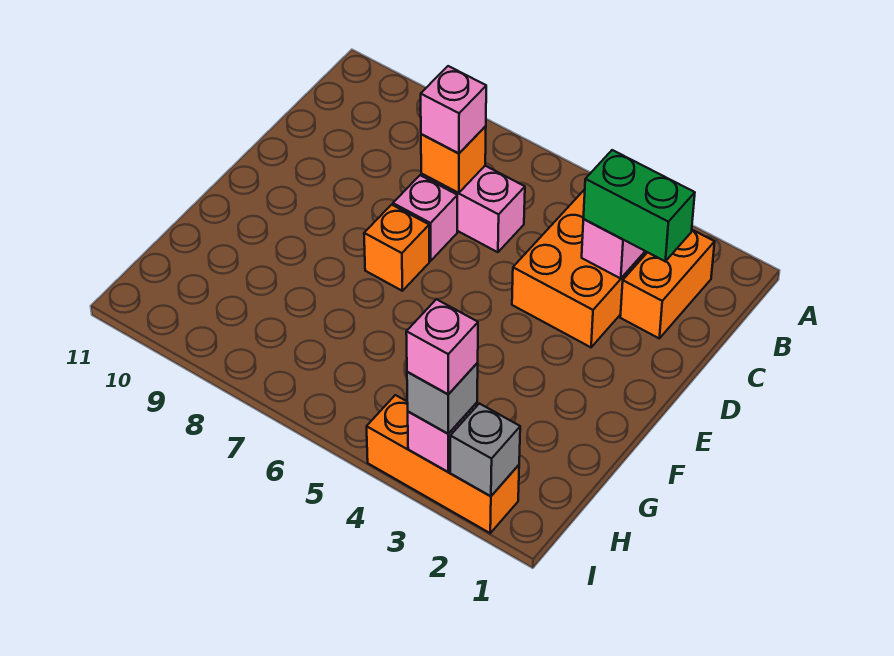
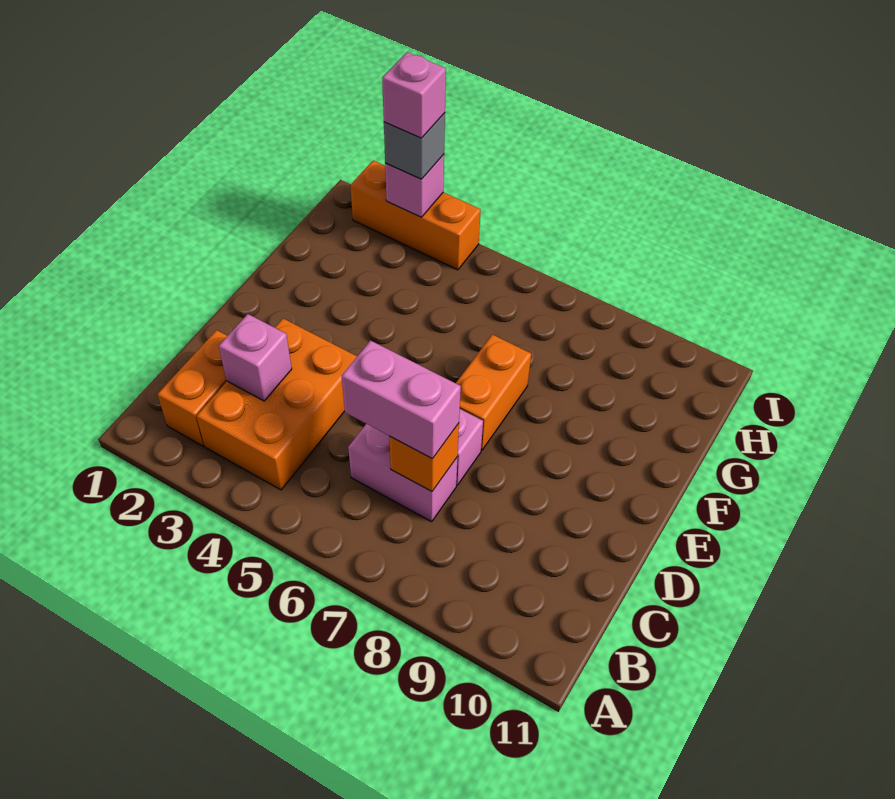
green 1x2 brick [583,150,695,261] -> none
pink 1x1 brick [421,66,486,154] -> pink 1x2 brick [342,340,461,459]
orange 1x1 brick [364,205,429,291] -> orange 1x2 brick [456,334,531,450]
grey 1x1 brick [450,404,520,496] -> none

